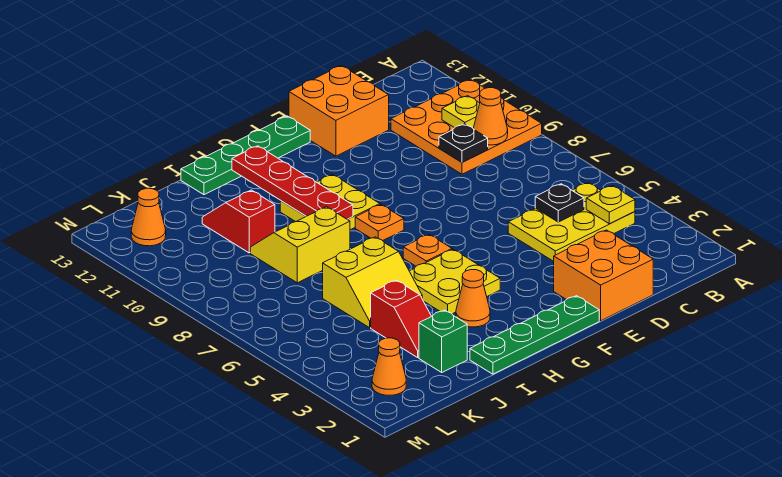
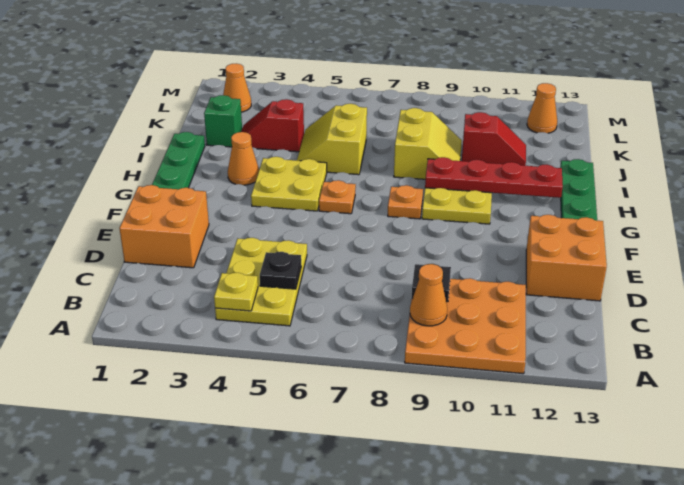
yellow 1x1 plate [442,96,480,128] -> none

